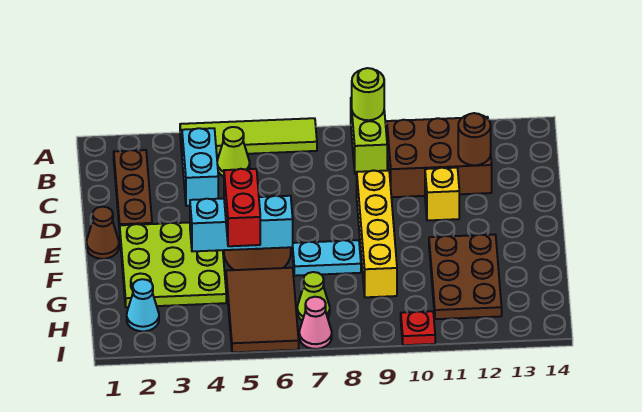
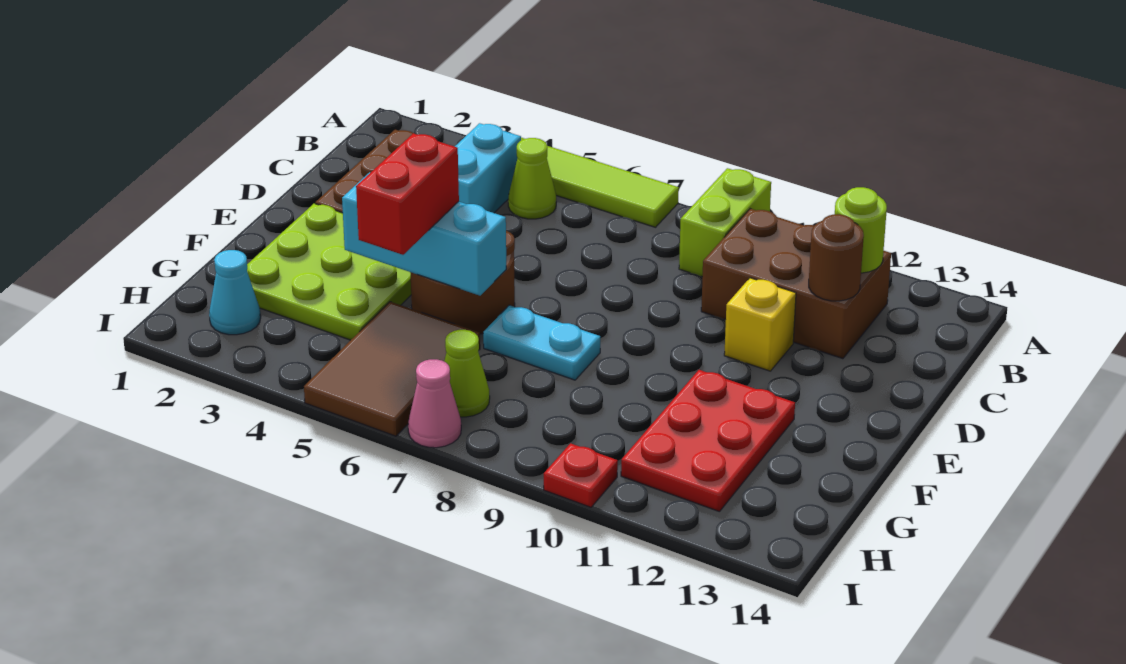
lime 1x1 round brick [352,68,384,120] -> lime 1x1 round brick moved to [835,187,887,273]
yellow 1x4 brick [357,170,397,297] -> none
brown 1x1 cone [86,207,119,259] -> none
brown 2x3 plate [429,234,502,319] -> red 2x3 plate [621,370,795,512]

